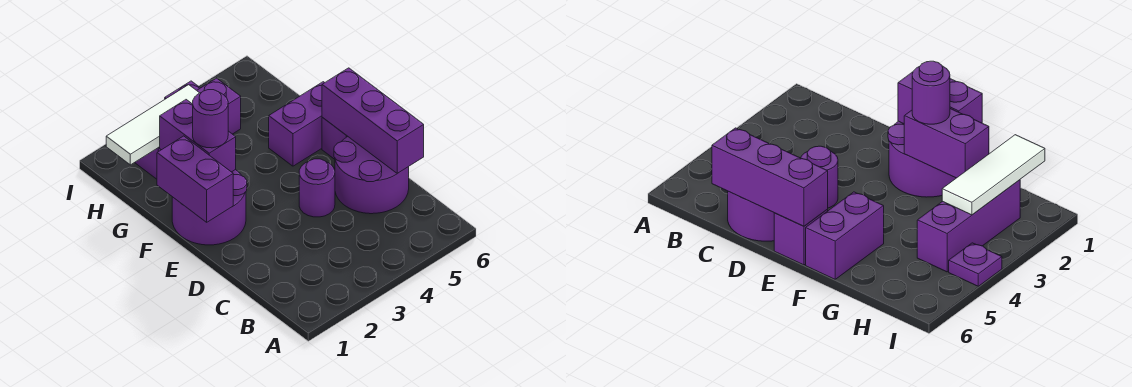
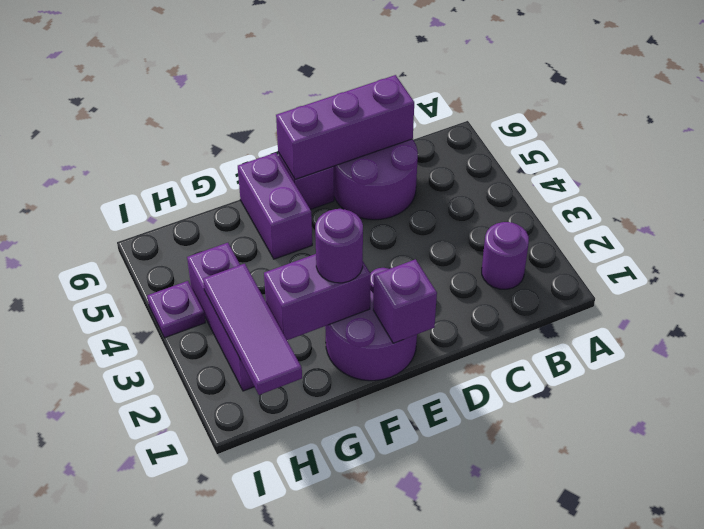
purple 1x1 round brick [299,159,335,217] -> purple 1x1 round brick moved to [482,222,529,289]
purple 1x2 brick [157,136,233,222] -> purple 1x1 brick [373,259,437,343]
white 1x3 tile [106,85,199,165] -> purple 1x3 tile [203,264,302,395]

